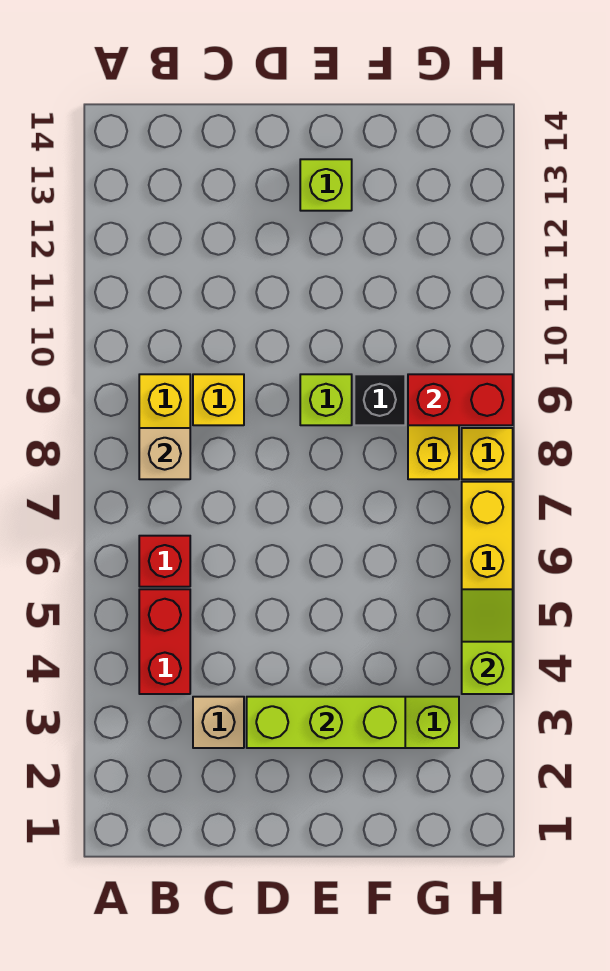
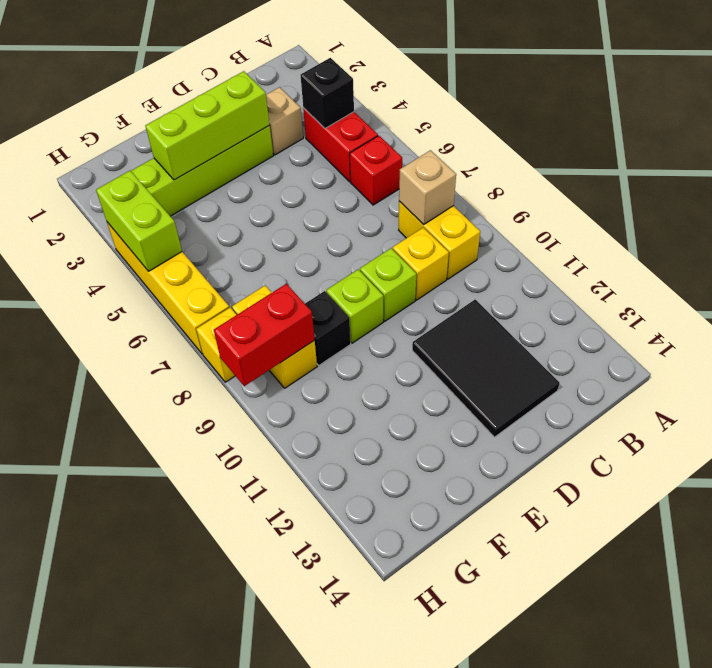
none -> black 1x1 brick [301,58,354,128]
none -> black 2x3 tile [412,299,560,437]
lime 1x1 brick [300,159,352,211] -> lime 1x1 brick moved to [360,248,416,321]
lime 1x2 slope [462,589,513,694] -> lime 1x2 brick [96,171,182,271]

